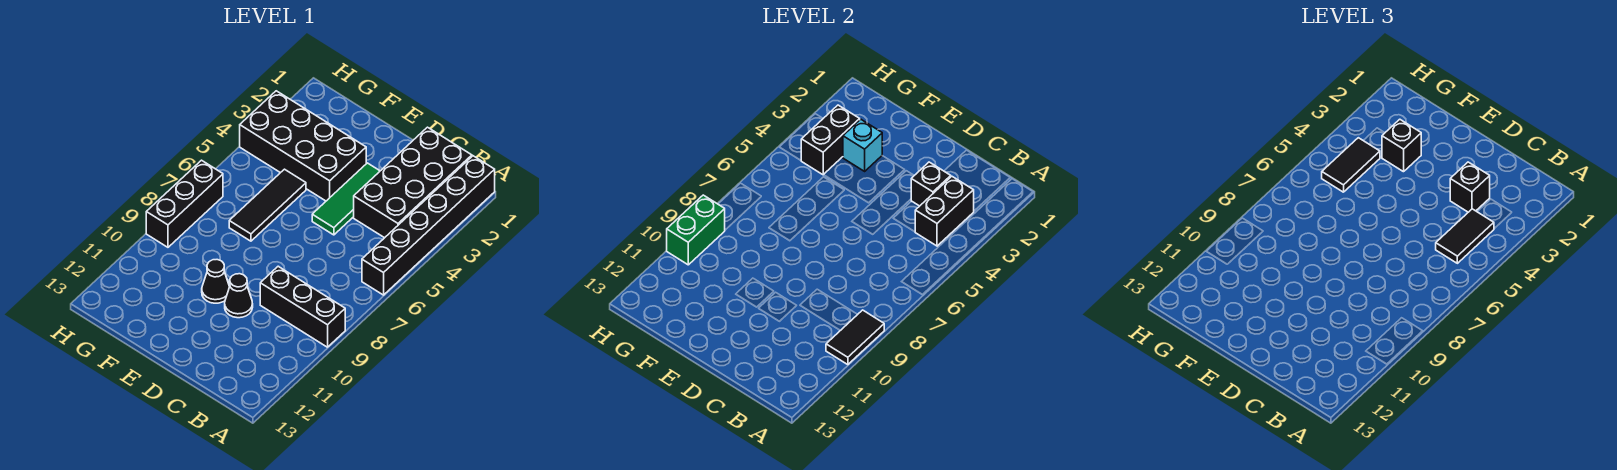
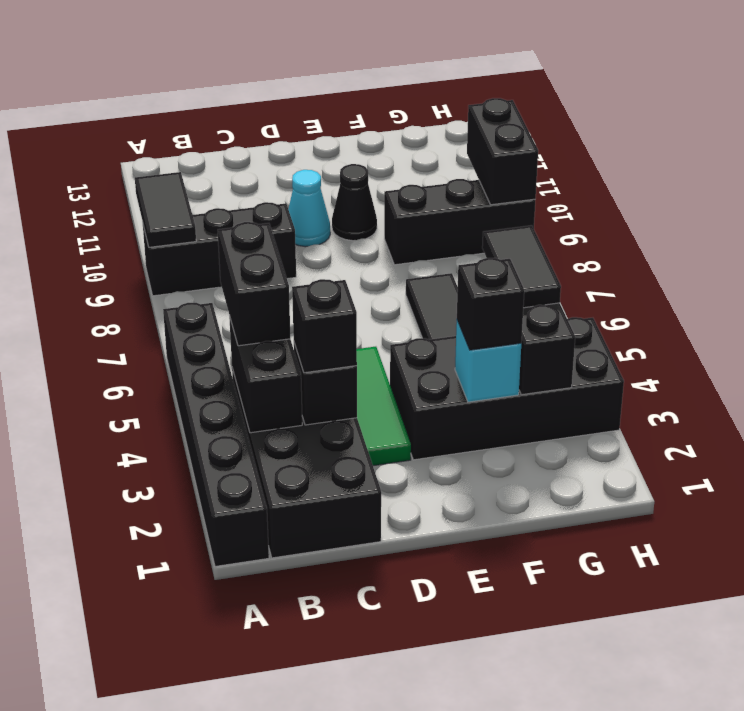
black 1x2 tile [1436,209,1494,263] -> black 1x2 brick [218,222,290,346]
black 1x1 cone [225,274,253,318] -> cyan 1x1 cone [288,170,330,247]
black 1x3 brick [146,160,223,247] -> black 1x3 brick turned to [384,179,535,265]
green 1x2 brick [667,195,725,265] -> black 1x2 brick [467,98,538,205]

